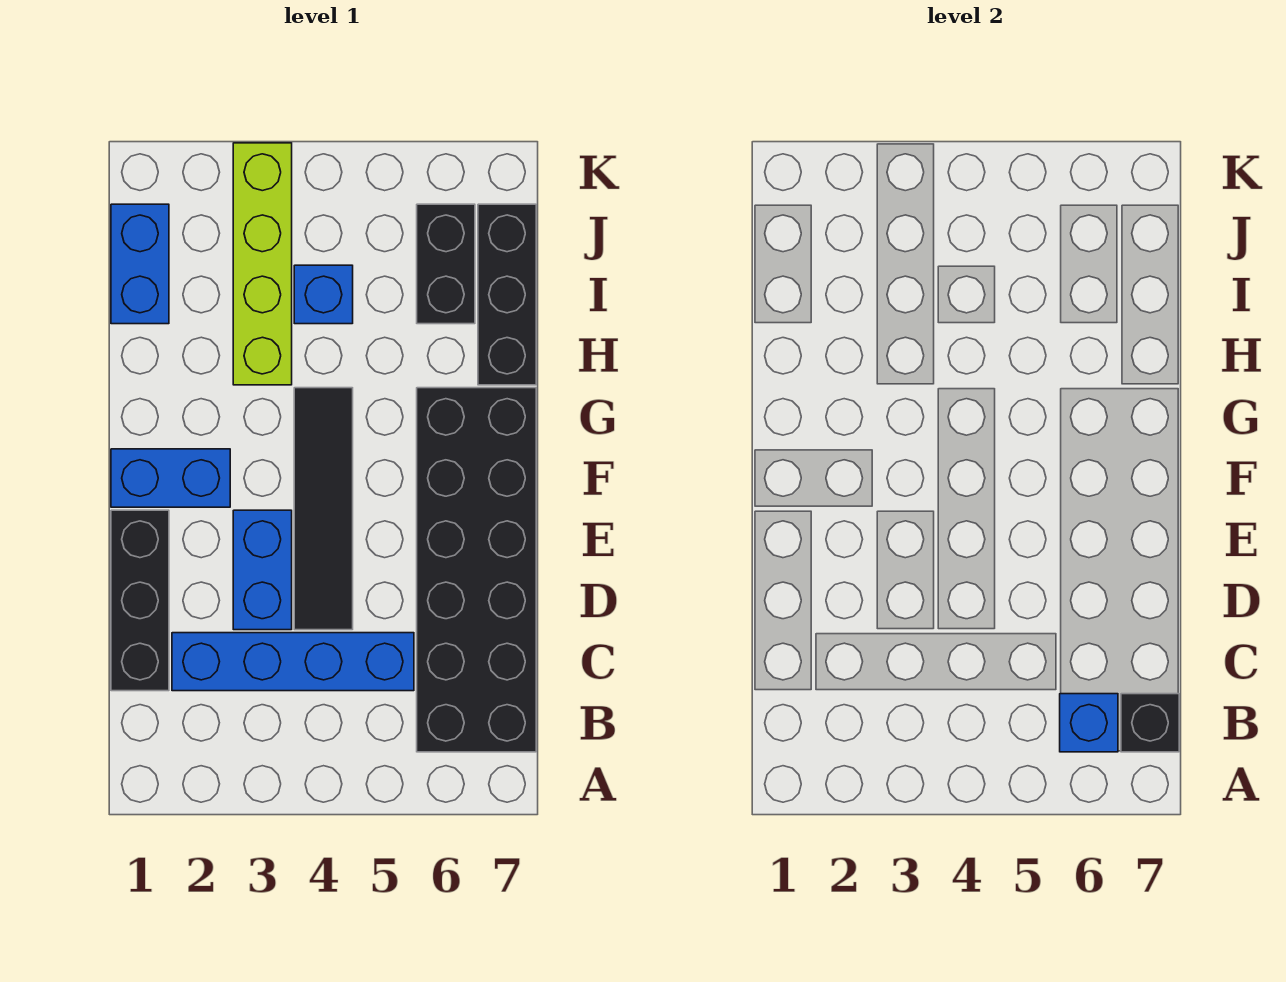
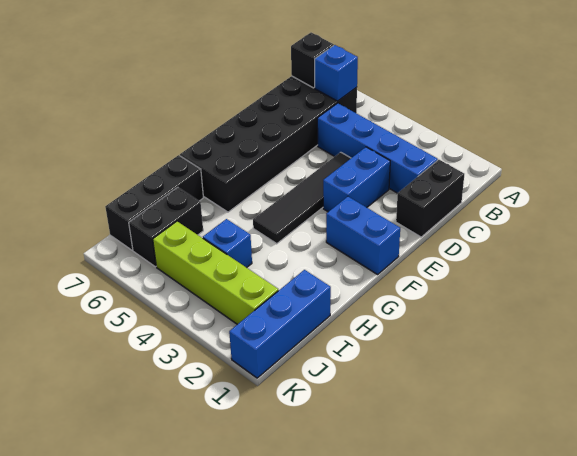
black 1x3 brick [111,510,169,691] -> black 1x2 brick [396,160,464,237]
lime 1x4 brick [233,143,292,385] -> lime 1x4 brick turned to [153,221,278,324]
blue 1x2 brick [111,204,169,324] -> blue 1x3 brick [229,270,331,378]

